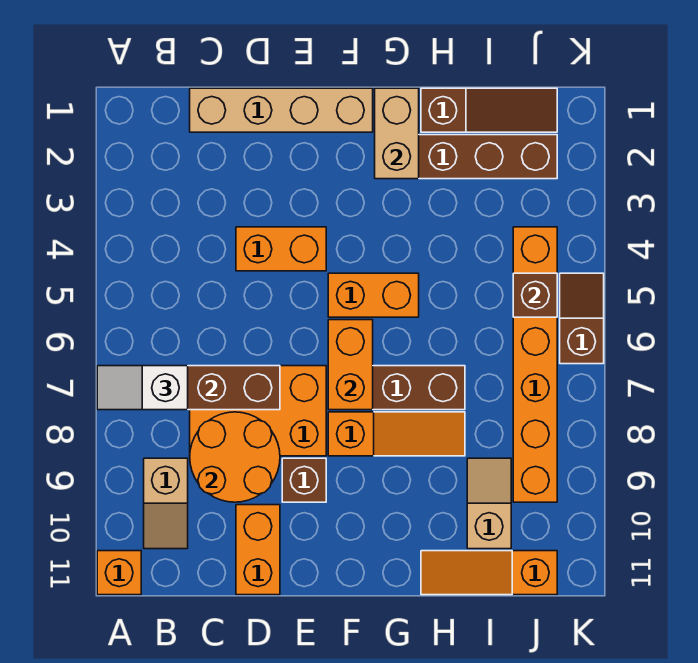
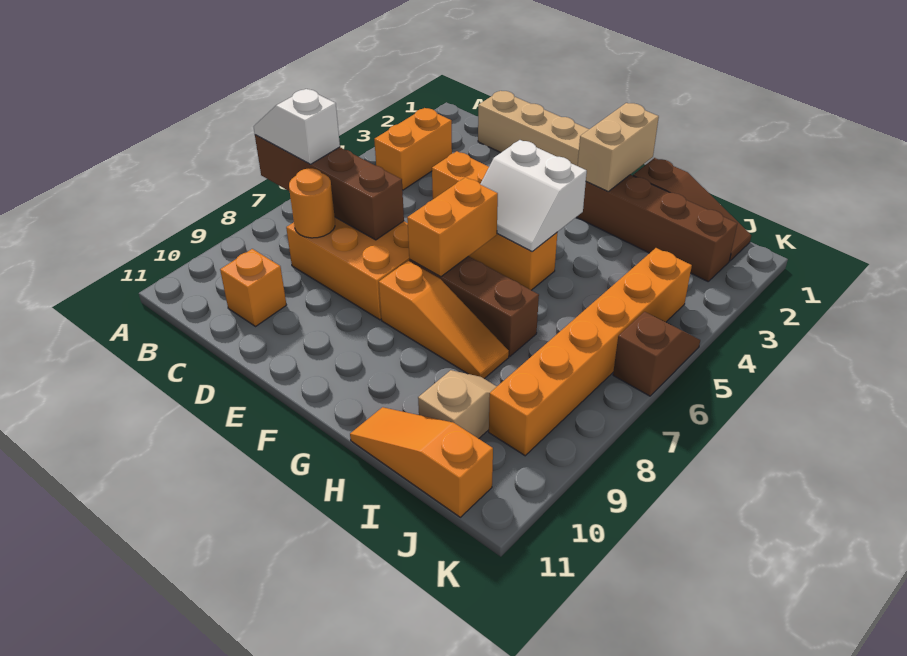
orange 1x1 brick [97,551,141,595] -> orange 1x1 brick moved to [220,249,286,326]
tan 1x2 slope [144,458,188,549] -> none
orange 2x2 round brick [190,412,280,502] -> orange 1x1 round brick [289,168,335,238]
orange 1x2 brick [236,505,280,595] -> orange 1x2 brick moved to [374,108,452,190]
brown 1x1 brick [282,458,326,502] -> none
none -> white 2x2 slope [481,140,587,252]
brown 1x1 brick [513,273,557,317] -> none

